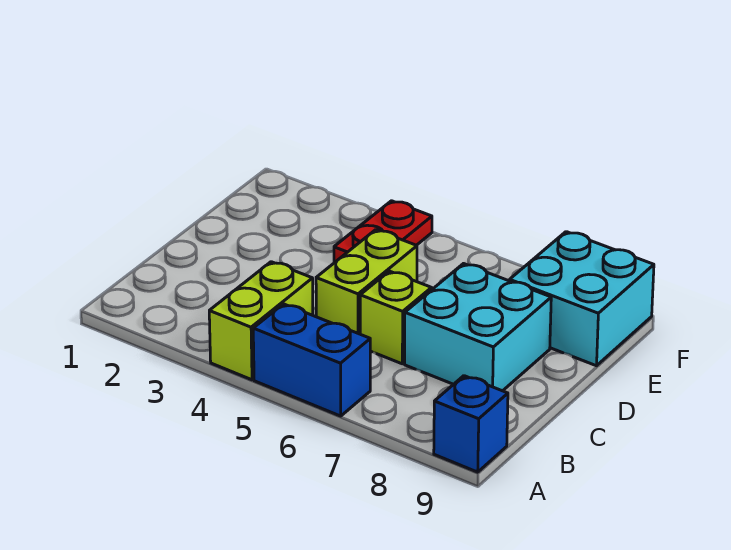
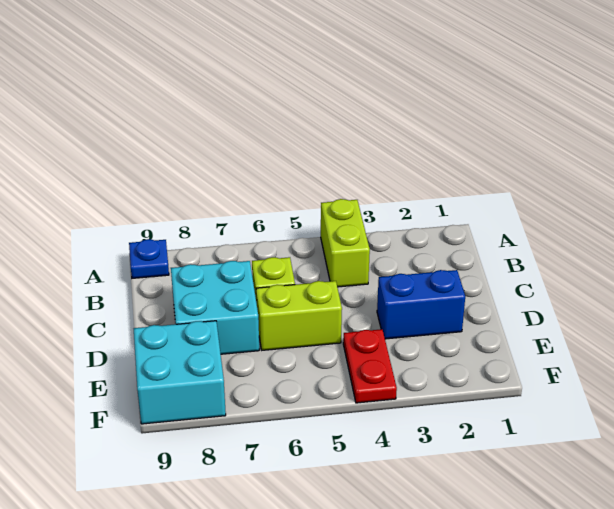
blue 1x2 brick [253,304,370,416] -> blue 1x2 brick moved to [377,270,465,339]
blue 1x1 brick [434,376,508,472] -> blue 1x1 plate [129,239,169,278]
lime 1x2 brick [316,230,417,334] -> lime 1x2 brick turned to [256,281,342,350]

